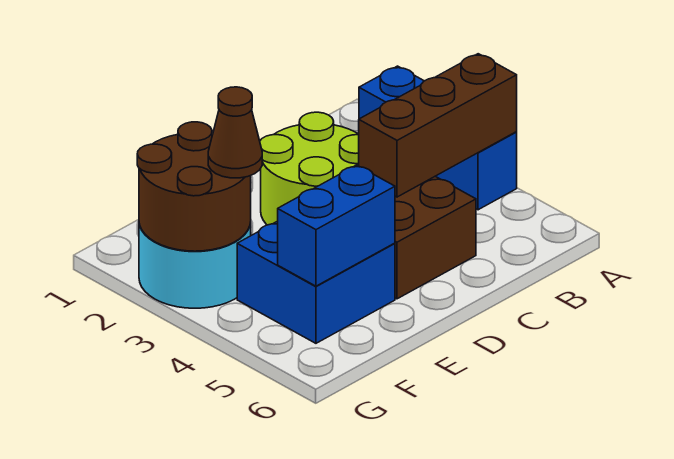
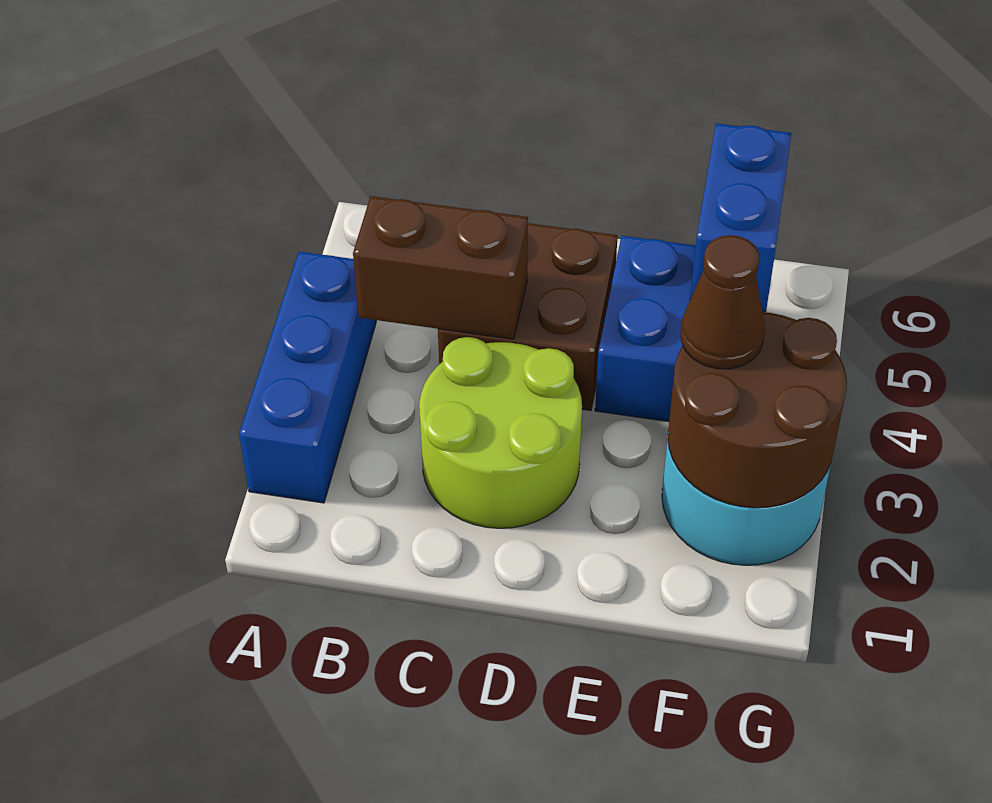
brown 1x3 brick [359,54,517,197] -> brown 1x2 brick [353,196,528,339]
blue 1x2 brick [278,165,395,286] -> blue 1x2 brick turned to [690,123,791,311]

